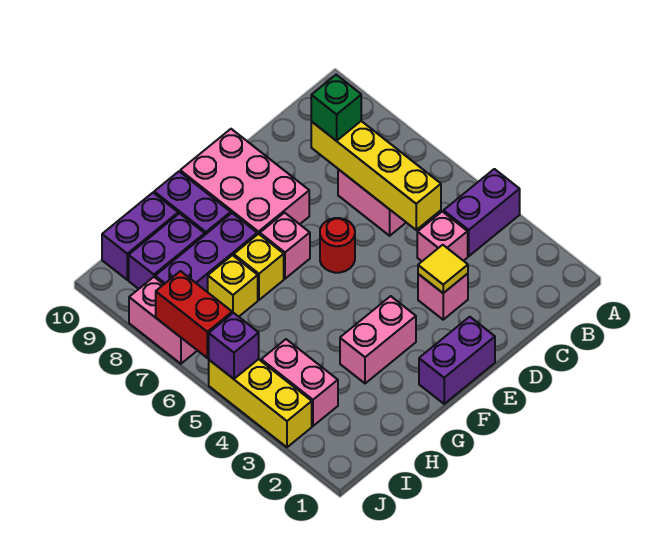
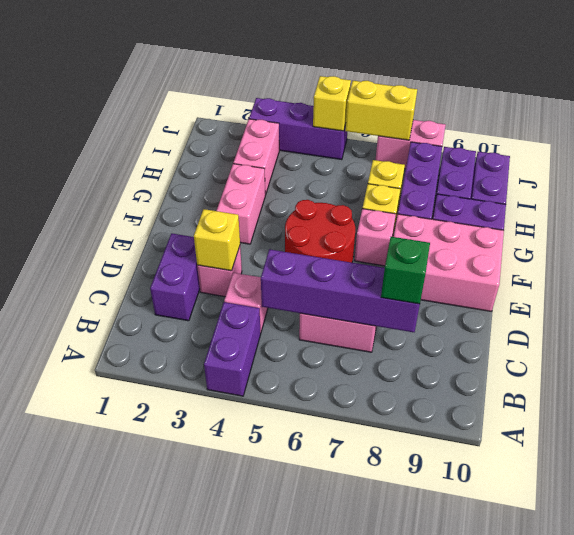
yellow 1x4 brick [311,121,441,230] -> purple 1x4 brick [261,249,420,332]
yellow 1x1 tile [418,245,468,293] -> yellow 1x1 brick [194,209,240,271]
purple 1x2 brick [419,317,495,404] -> purple 1x2 brick moved to [150,233,200,321]
red 1x1 round brick [320,218,355,273] -> red 2x2 round brick [285,200,355,263]
pink 1x2 brick [261,339,338,426] -> pink 1x2 brick turned to [233,119,279,195]
yellow 1x3 brick [209,359,312,447] -> purple 1x3 brick [249,98,347,160]
purple 1x1 brick [209,313,259,379] -> yellow 1x1 brick [313,76,351,131]
red 1x2 brick [156,271,232,358] -> yellow 1x2 brick [345,81,417,140]

